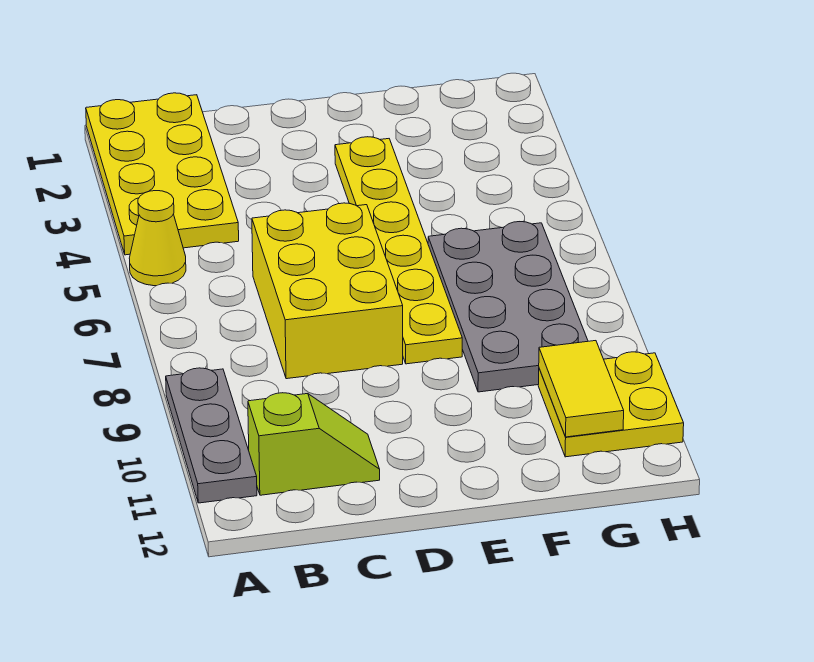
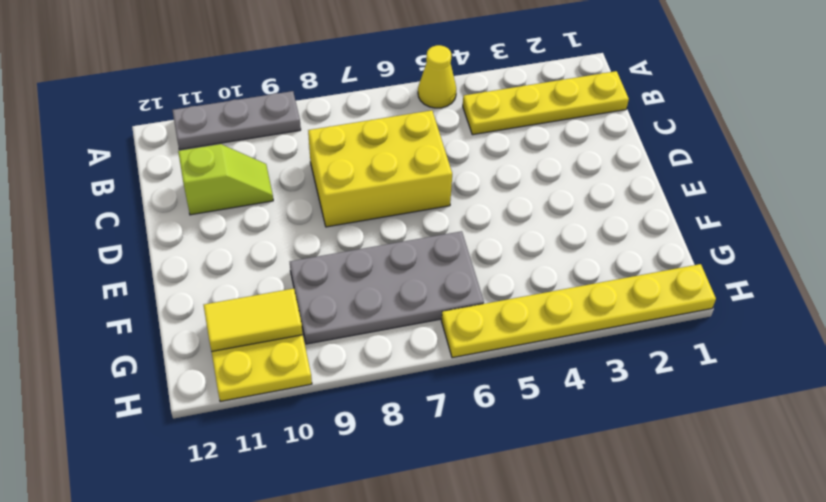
yellow 2x4 plate [86,93,239,255] -> yellow 1x4 plate [463,71,629,135]
lime 1x2 slope [248,393,380,495] -> lime 1x2 slope turned to [178,144,273,215]
yellow 1x6 plate [335,137,462,364] -> yellow 1x6 plate moved to [441,264,716,358]

